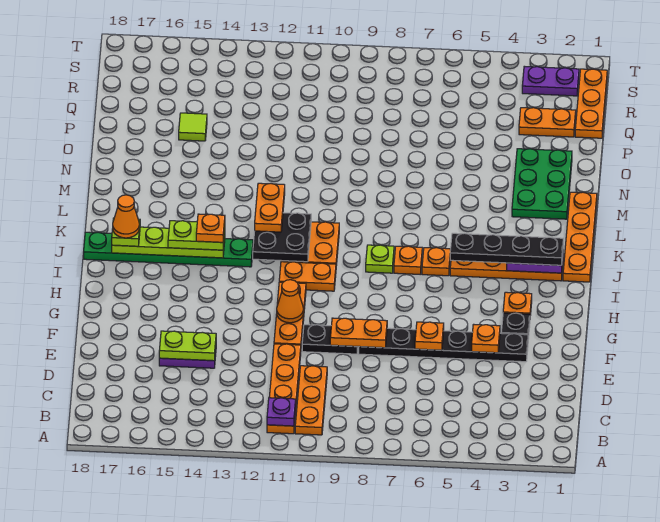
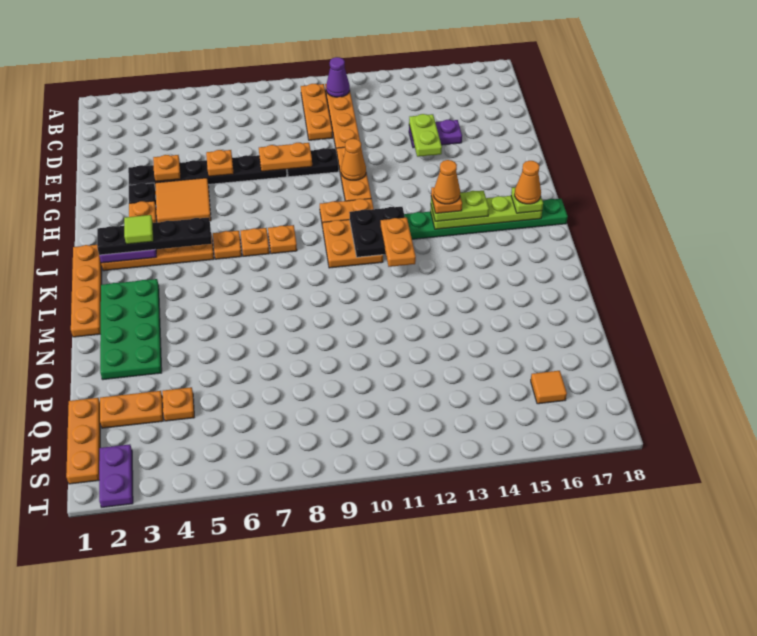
purple 1x1 plate [267,398,296,426] -> purple 1x1 cone [326,57,350,97]
lime 1x2 plate [159,331,216,361] -> lime 1x2 plate turned to [409,114,442,157]
none -> orange 2x2 tile [155,178,211,222]
lime 1x1 plate [366,245,394,273] -> orange 1x1 plate [268,225,297,254]
none -> orange 1x1 cone [434,160,460,204]
green 2x3 plate [512,149,572,219] -> green 2x4 plate [100,279,162,380]
lime 1x1 tile [179,113,207,141] -> lime 1x1 tile moved to [124,215,153,244]
none -> orange 1x1 plate [162,387,194,421]
none -> orange 1x1 tile [531,371,567,404]
purple 1x2 plate [522,66,579,96] -> purple 1x2 plate turned to [99,444,133,507]

